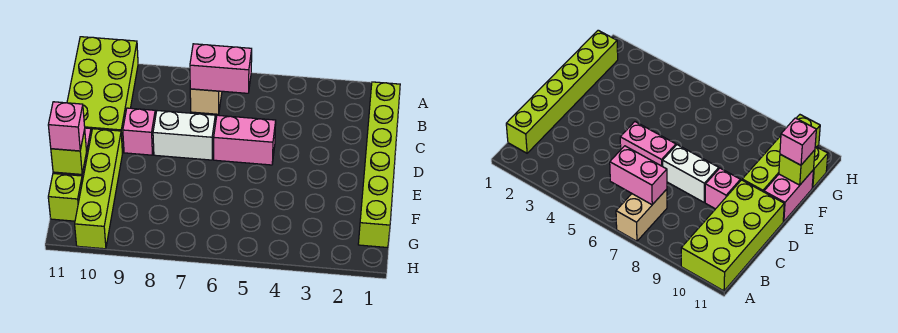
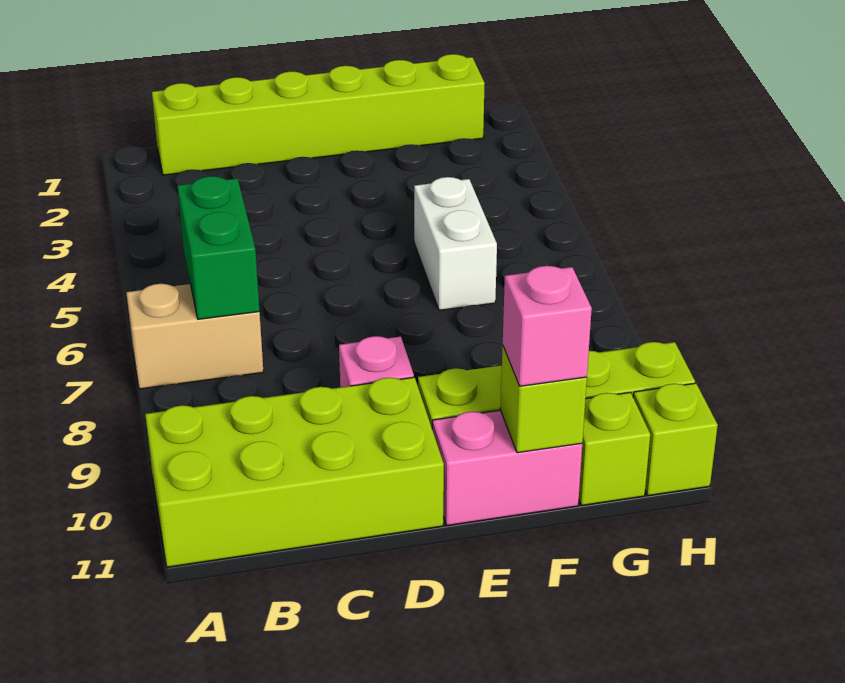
pink 1x2 brick [190,44,252,93] -> green 1x2 brick [177,176,259,319]
pink 1x2 brick [214,115,276,165] -> none
white 1x2 brick [153,111,215,160] -> white 1x2 brick moved to [414,177,497,310]
none -> lime 1x1 brick [633,383,718,496]

